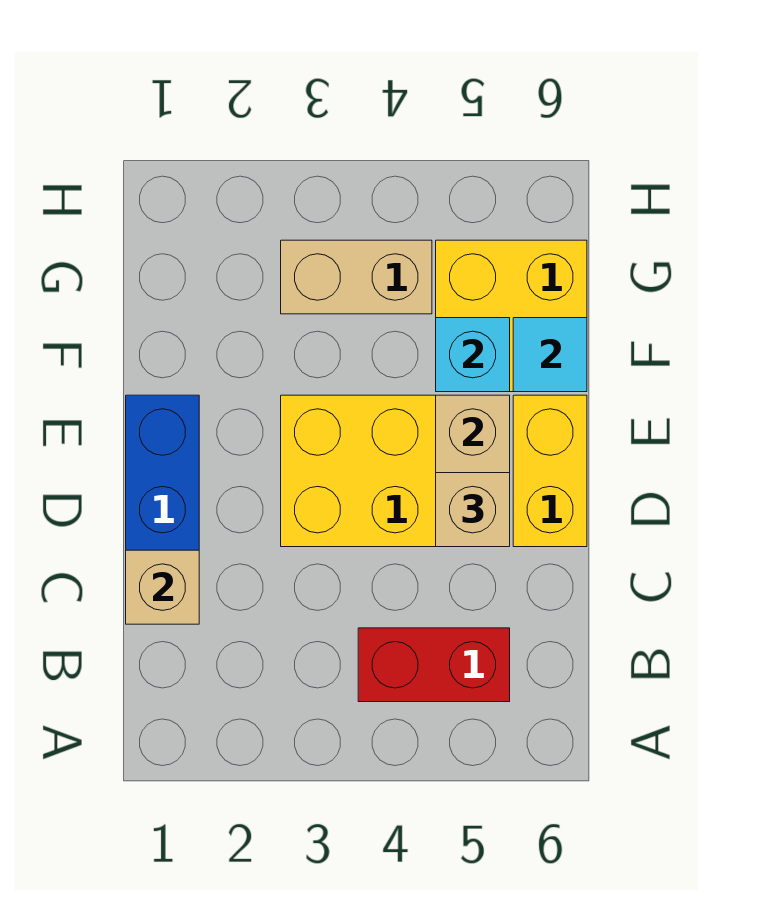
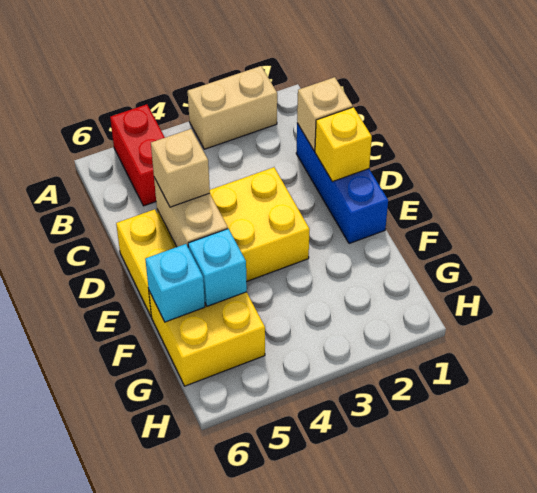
red 1x2 brick [358,628,510,702] -> red 1x2 brick turned to [110,104,165,206]
none -> yellow 1x1 brick [315,107,372,182]
cyan 1x1 tile [513,318,587,392] -> cyan 1x1 brick [145,244,205,322]
tan 1x2 brick [281,240,432,314] -> tan 1x2 brick moved to [188,66,277,149]

